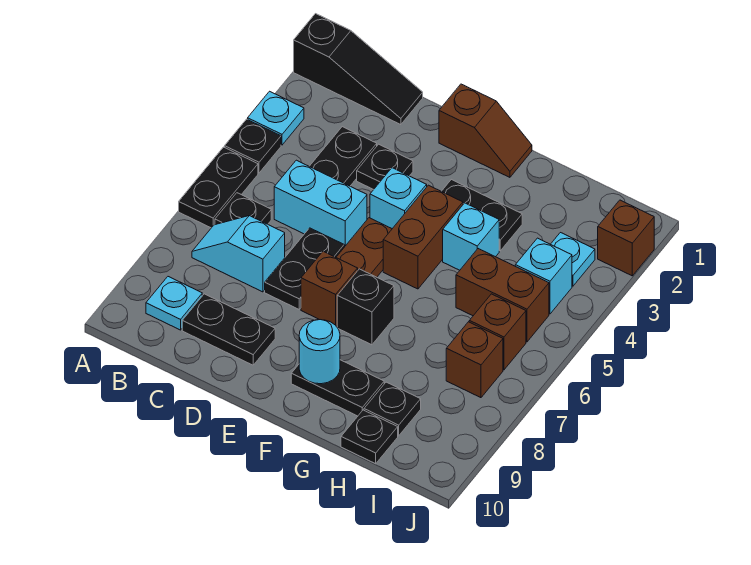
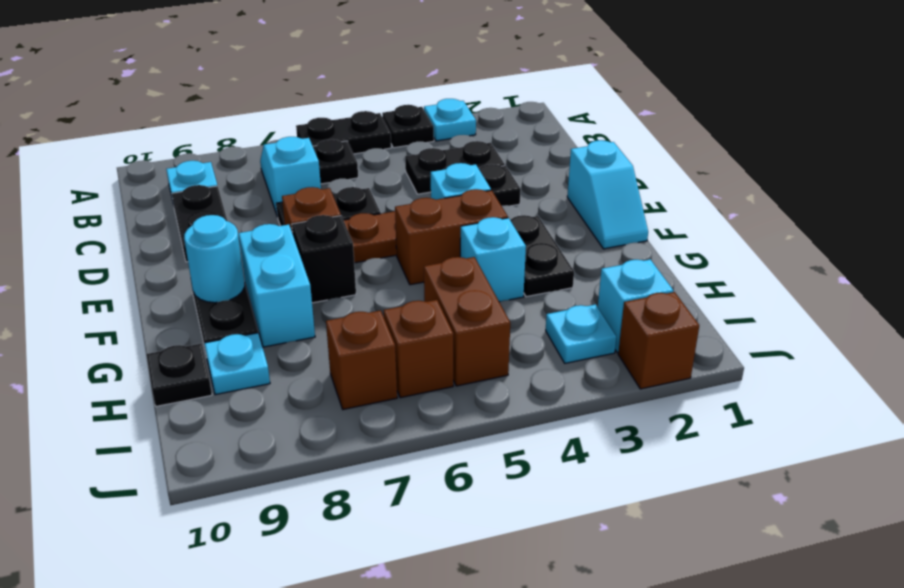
black 1x3 slope [294,14,423,125] -> none
cyan 1x2 brick [274,160,367,247] -> cyan 1x2 brick moved to [239,224,315,347]
brown 1x2 slope [439,84,532,177] -> cyan 1x2 slope [567,140,648,249]
black 1x1 plate [364,382,421,436] -> cyan 1x1 plate [204,333,270,395]
cyan 1x1 brick [515,238,572,314] -> cyan 1x1 brick moved to [598,259,674,353]

